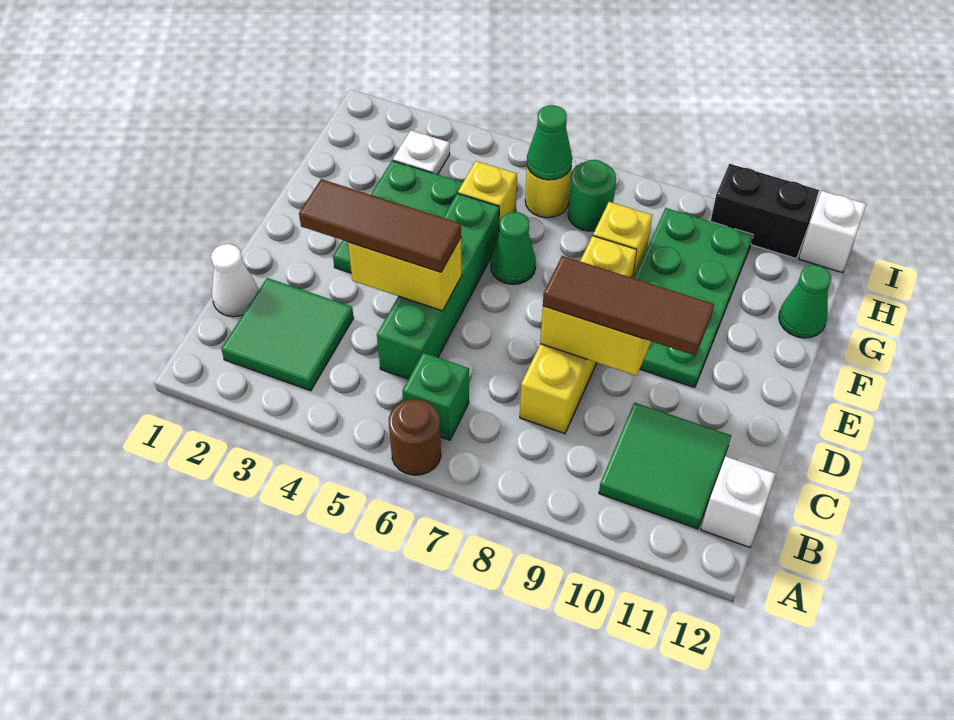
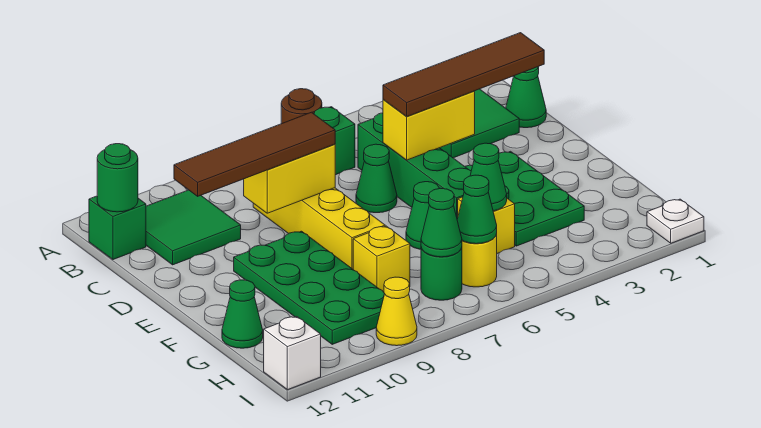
white 1x1 brick [701,456,776,547] -> green 1x1 brick [89,196,146,260]
none -> green 1x1 round brick [97,144,138,212]
white 1x1 cone [211,244,258,317] -> green 1x1 cone [506,67,546,128]
brown 1x3 tile [299,179,461,272] -> brown 1x4 tile [383,33,544,116]
none -> green 1x1 cone [356,144,397,213]
brown 1x3 tile [543,256,714,356] -> brown 1x4 tile [174,112,335,196]
none -> green 1x1 cone [470,143,507,211]
white 1x1 plate [393,131,450,175] -> white 1x1 plate moved to [647,199,704,243]
none -> green 1x1 cone [421,188,462,257]
none -> yellow 1x1 cone [376,277,417,346]
black 1x2 brick [711,164,819,258] -> none

